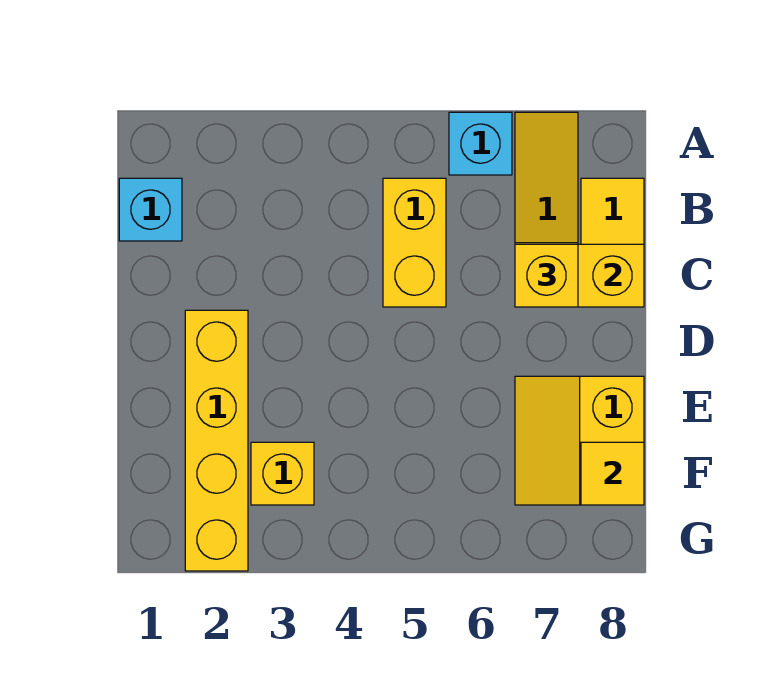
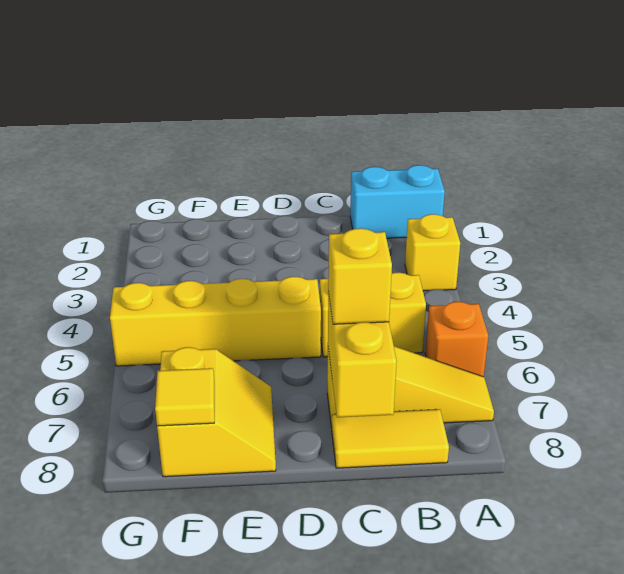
cyan 1x1 brick [449,112,512,175] -> orange 1x1 brick [425,302,488,377]
cyan 1x1 brick [119,178,182,241] -> cyan 1x2 brick [350,165,445,238]
yellow 1x4 brick [185,310,248,571] -> yellow 1x4 brick moved to [110,277,321,366]
yellow 2x2 slope [515,376,644,505] -> yellow 2x2 slope turned to [157,347,276,477]
yellow 1x1 brick [251,442,314,505] -> yellow 1x1 brick moved to [405,214,460,291]

